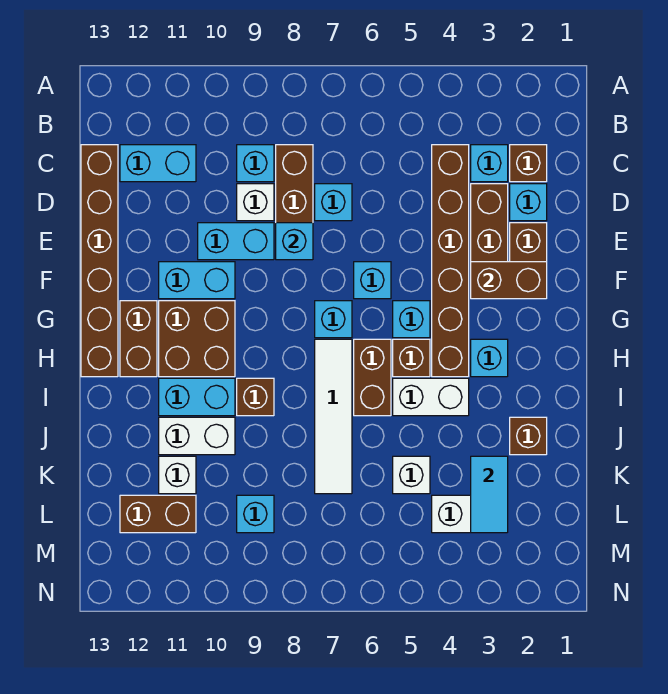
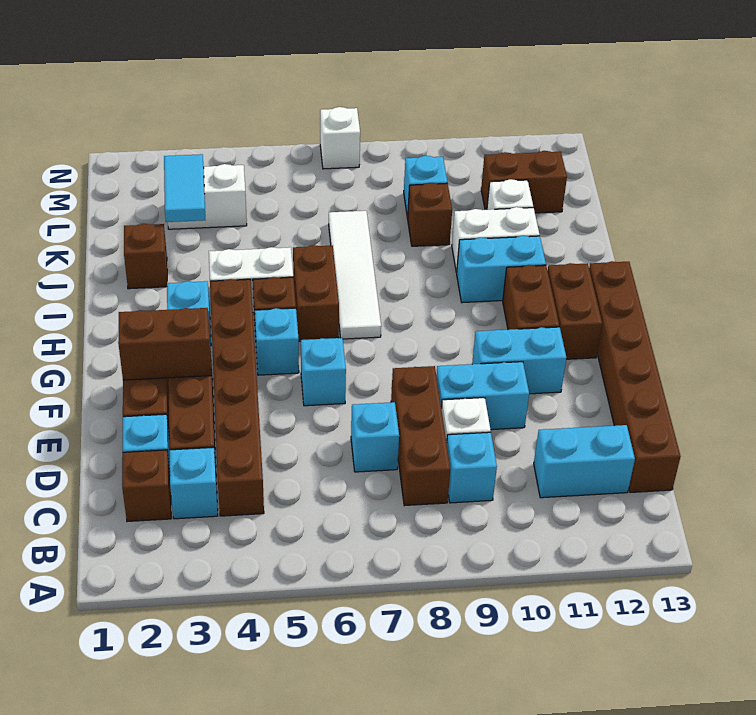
cyan 1x1 brick [276,223,313,260] -> none
cyan 1x1 brick [315,301,352,338] -> none
brown 2x2 brick [159,301,235,377] -> brown 1x2 brick [503,265,559,330]
brown 1x1 brick [237,378,274,416] -> brown 1x1 brick moved to [408,183,452,246]
white 1x1 brick [393,456,430,494] -> white 1x1 brick moved to [320,107,360,169]

